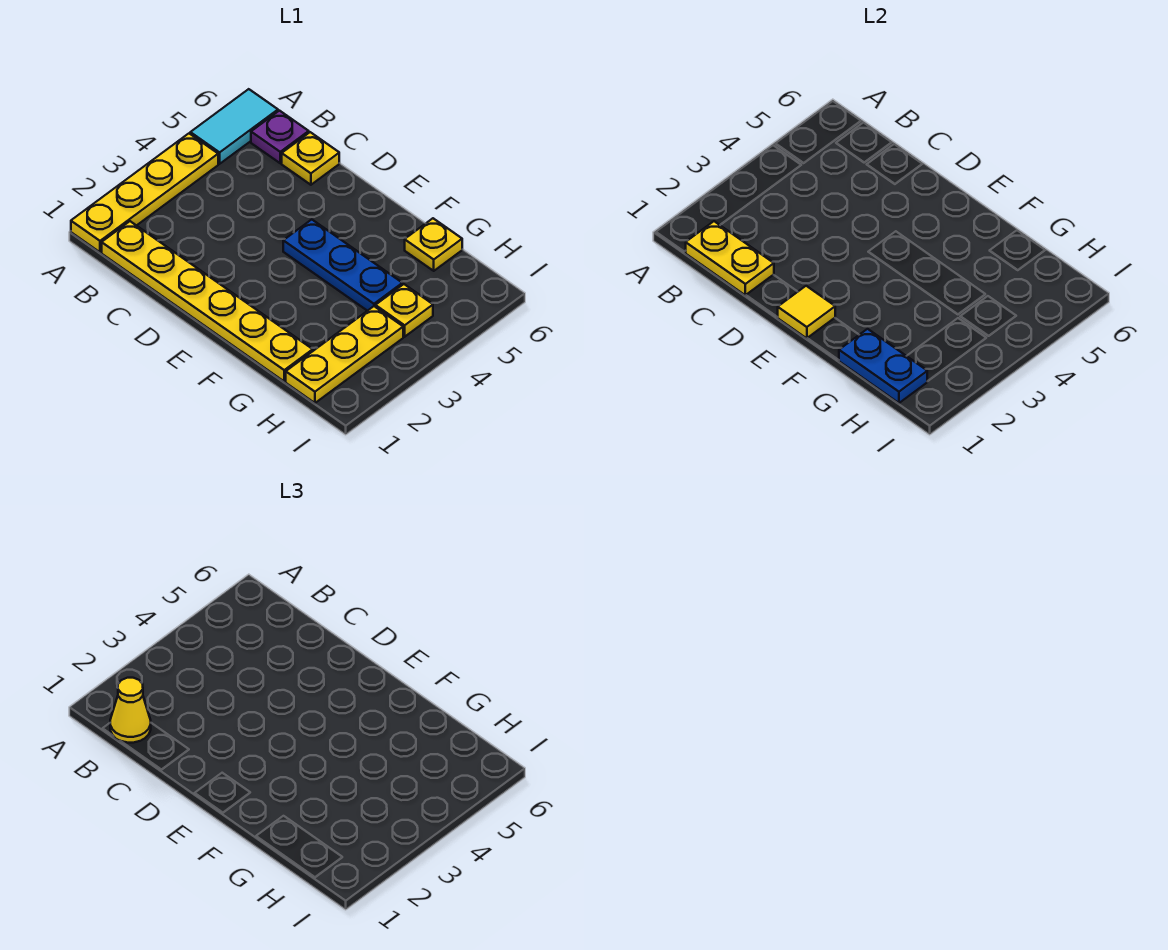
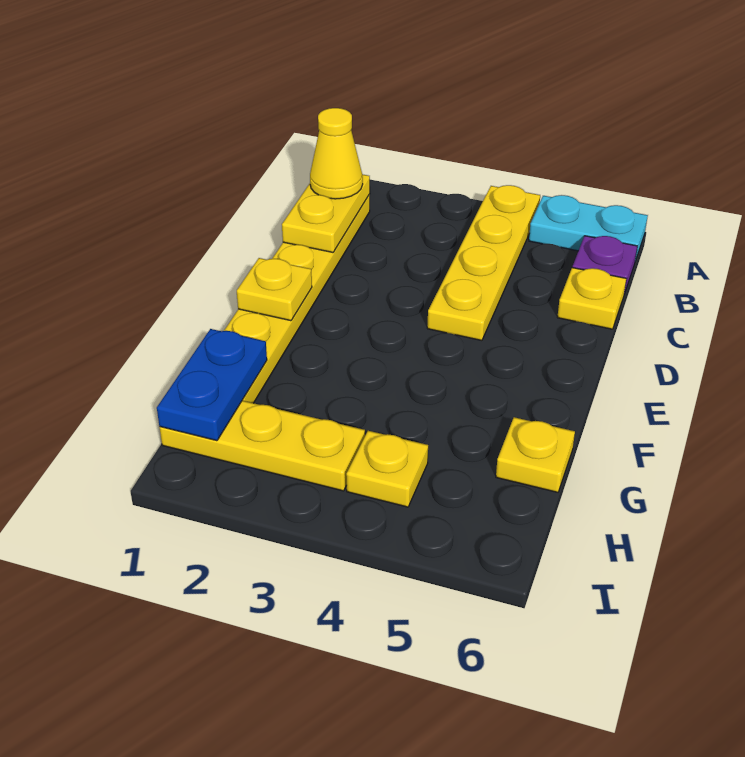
yellow 1x4 plate [71,133,218,252] -> yellow 1x4 plate turned to [427,185,540,340]
cyan 1x2 tile [190,89,278,164] -> cyan 1x2 plate [529,195,648,261]
yellow 1x1 tile [778,286,835,338] -> yellow 1x1 plate [237,258,312,321]
blue 1x3 plate [283,220,402,311] -> none

